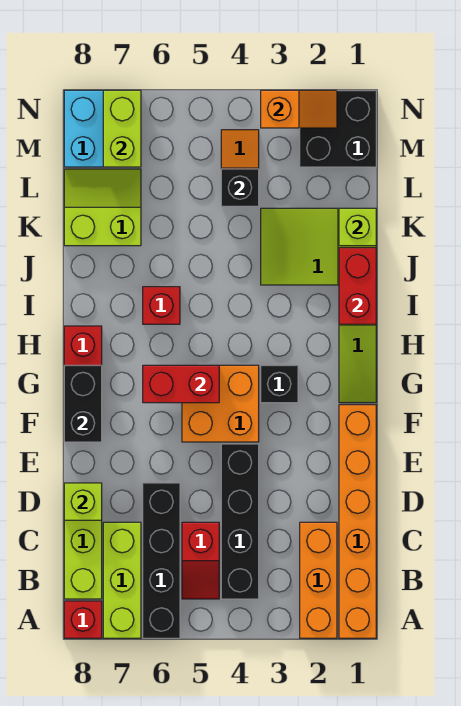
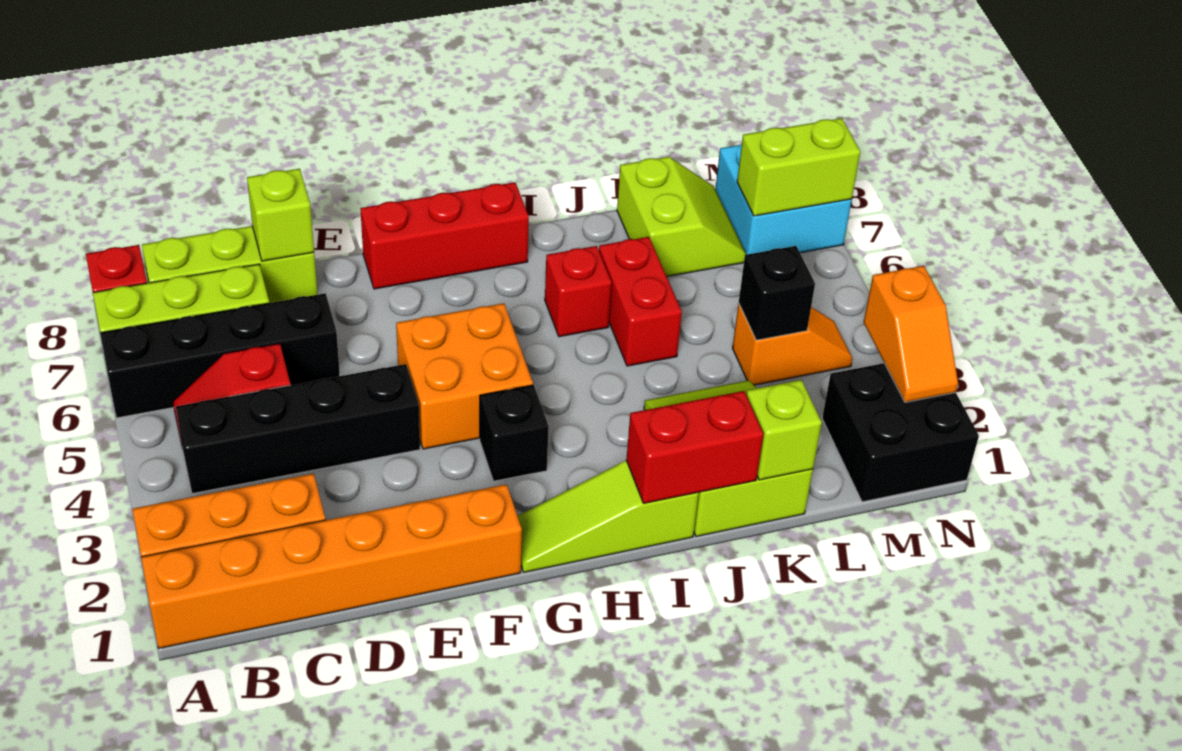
black 1x2 brick [64,365,102,442] -> none
red 1x2 brick [143,365,219,403] -> red 1x2 brick moved to [599,237,682,366]

